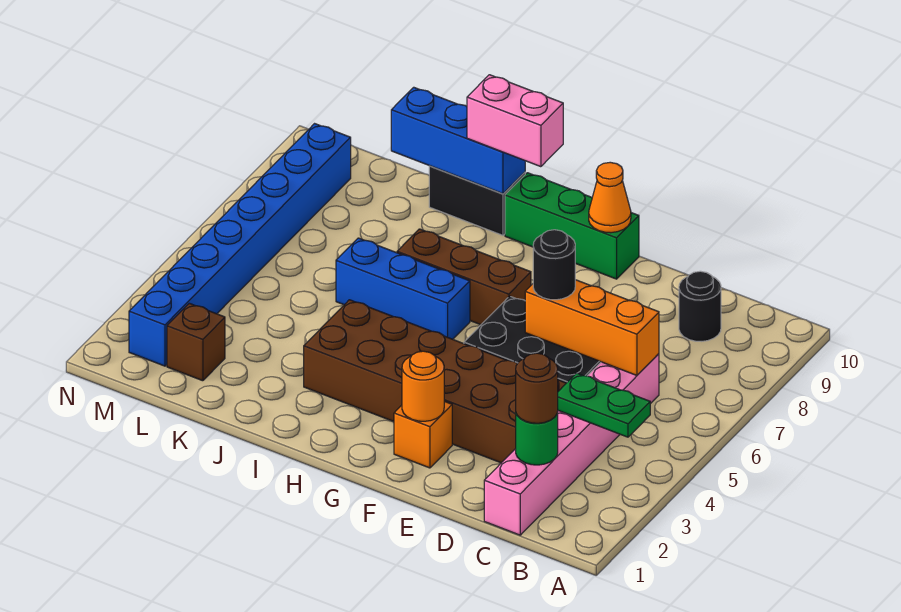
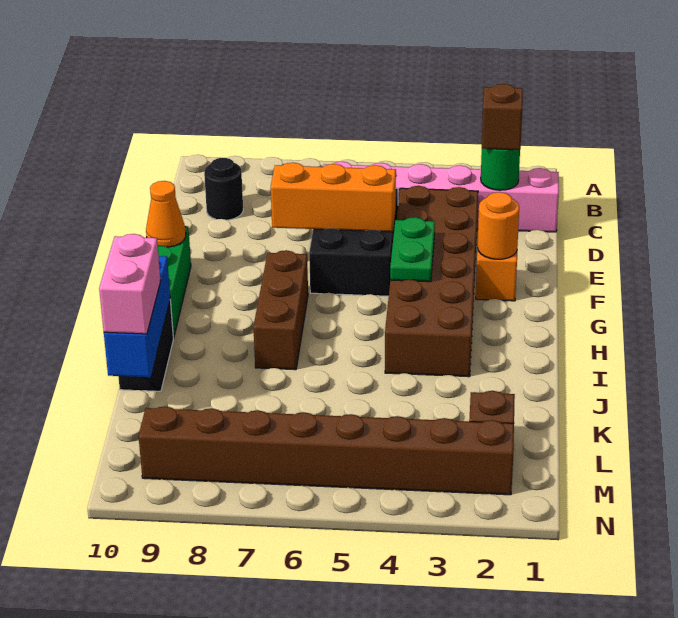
green 1x2 plate [558,373,650,437] -> green 1x2 plate moved to [390,217,435,282]
brown 1x1 round brick [516,353,558,423] -> brown 1x1 brick [482,84,523,150]
orange 1x3 brick [525,280,659,375] -> orange 1x3 brick turned to [271,163,396,232]
black 1x1 round brick [533,230,575,300] -> none
blue 1x3 brick [336,238,470,339] -> none
pink 1x2 brick [467,75,563,167] -> pink 1x2 brick moved to [99,234,161,334]
blue 1x8 brick [129,124,351,366] -> brown 1x8 brick [139,406,514,495]

